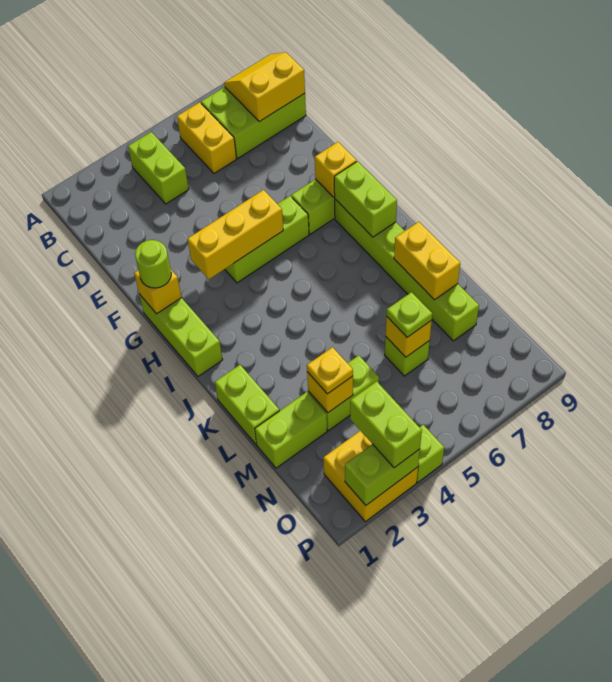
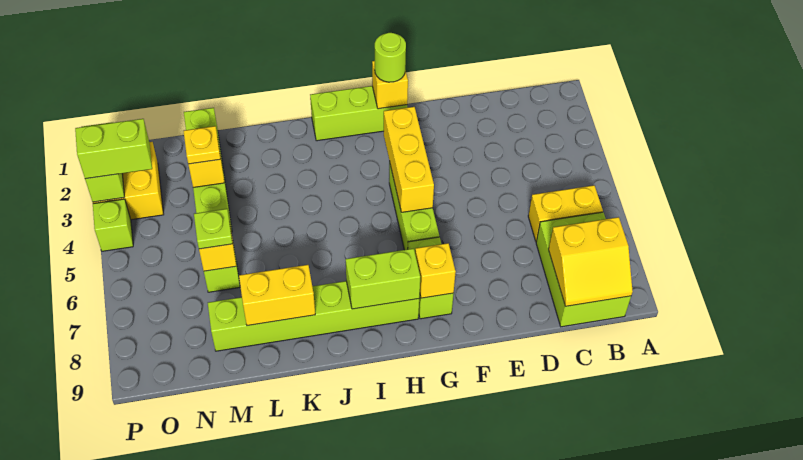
lime 1x2 brick [128,132,189,204] -> none
yellow 2x2 slope [224,52,305,122] -> yellow 2x2 slope turned to [549,217,633,306]
lime 1x2 brick [215,365,279,445] -> none

